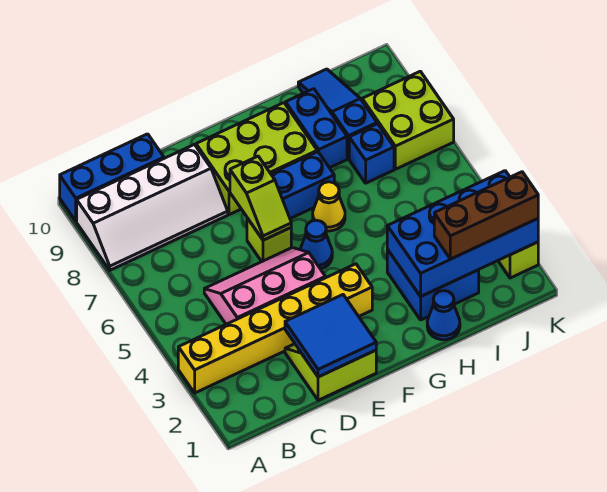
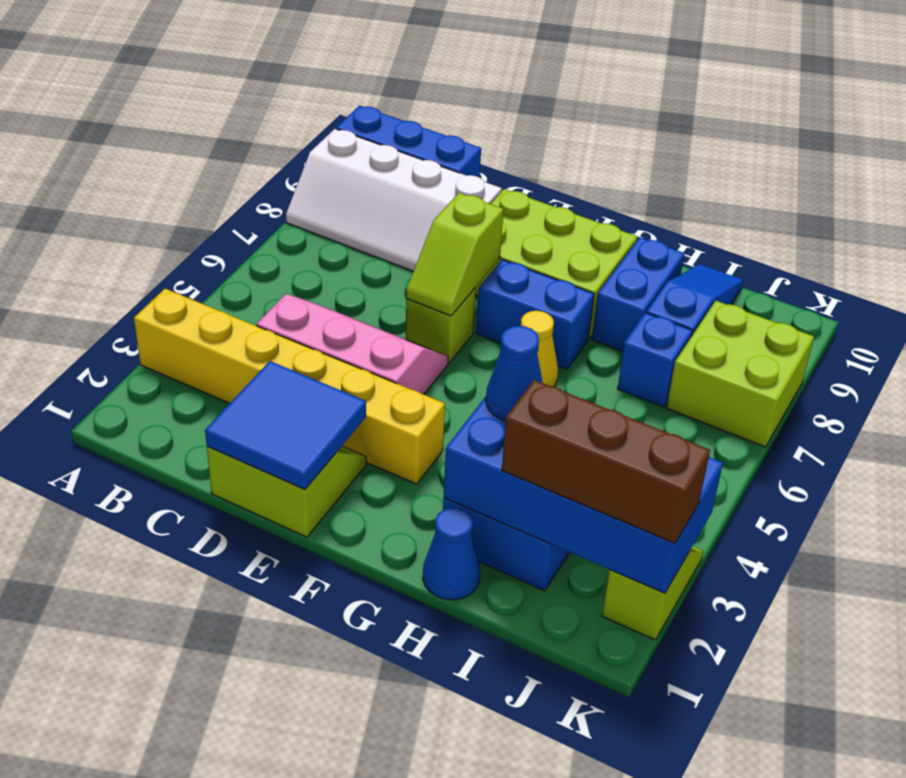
blue 1x1 cone [300,220,332,269] -> blue 1x1 cone moved to [486,326,543,421]

